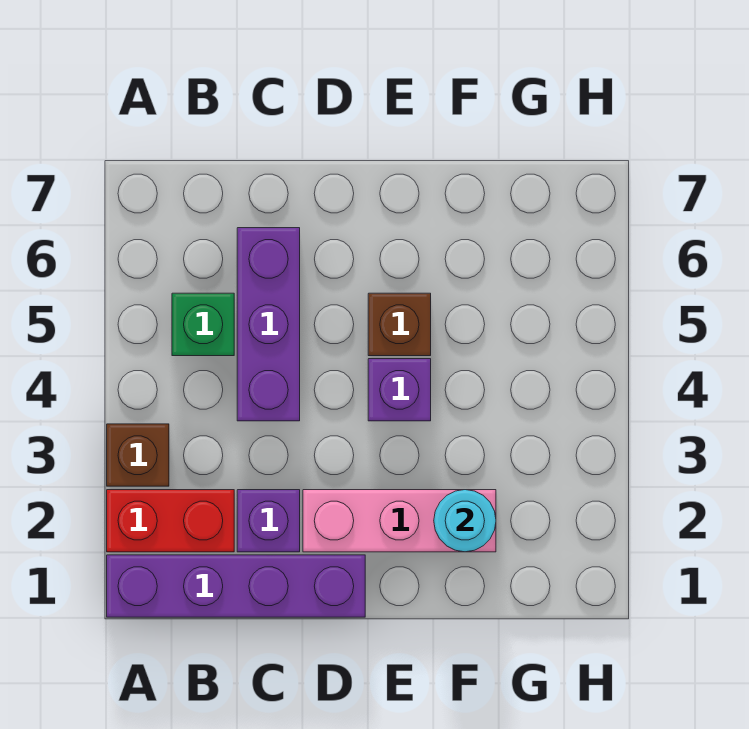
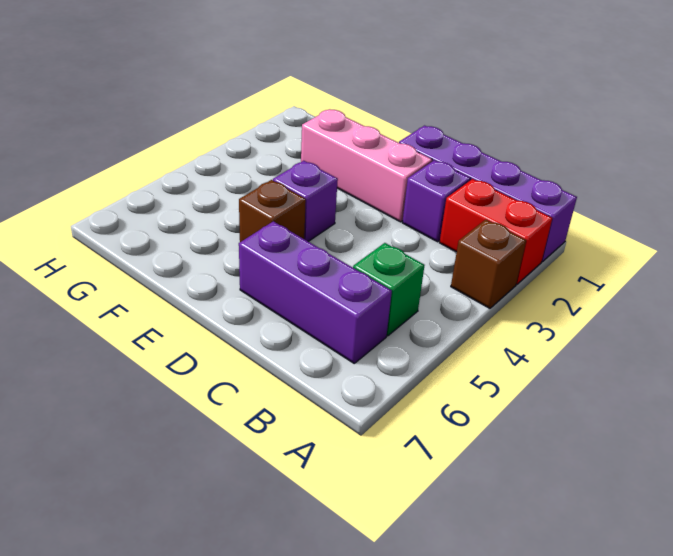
purple 1x3 brick [237,228,300,421] -> purple 1x3 brick turned to [239,221,392,363]
cyan 1x1 round brick [434,490,496,552] -> none

